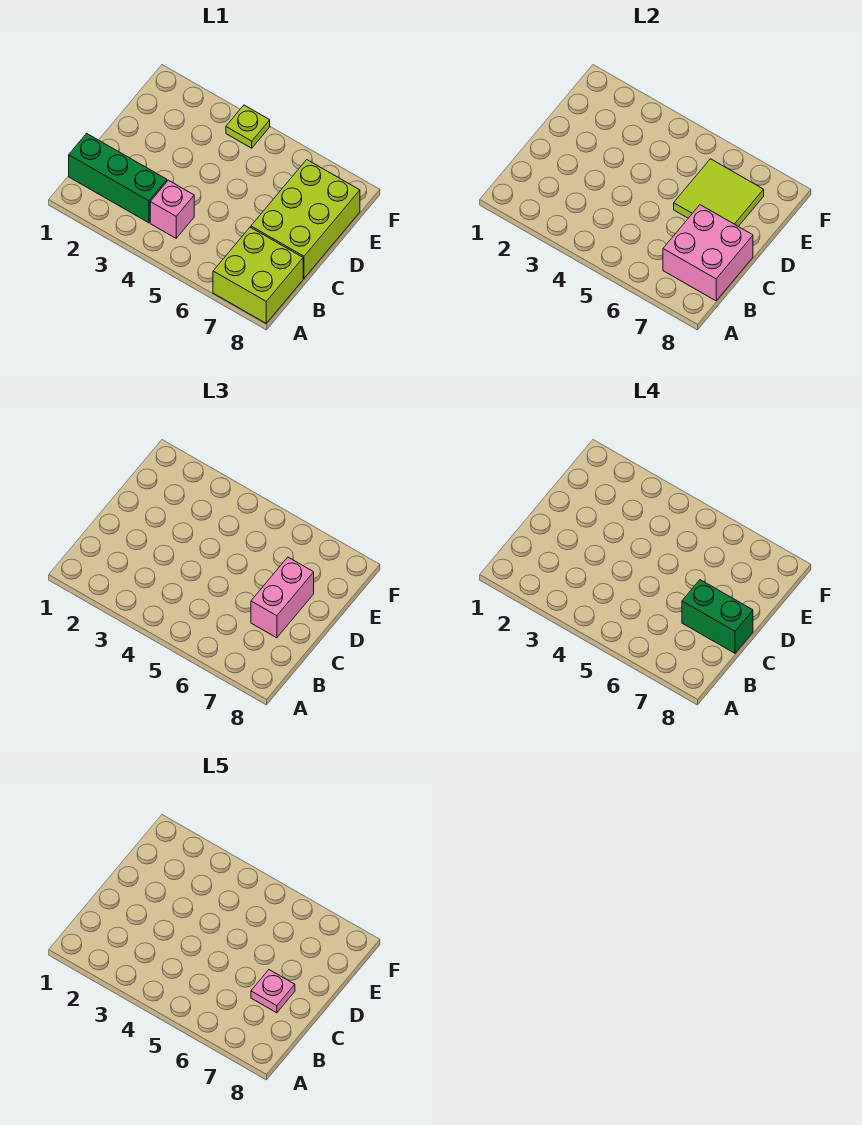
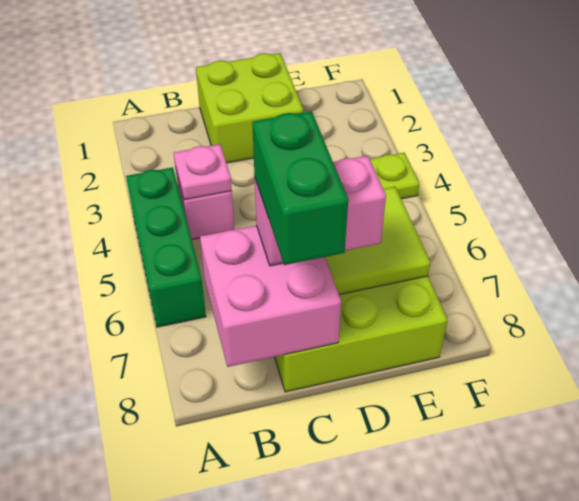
lime 2x2 brick [213,227,303,323] -> lime 2x2 brick moved to [196,53,303,163]
green 1x3 brick [69,133,167,223] -> green 1x3 brick moved to [126,167,206,327]
pink 1x1 plate [251,970,295,1013] -> pink 1x1 plate moved to [174,144,232,200]

